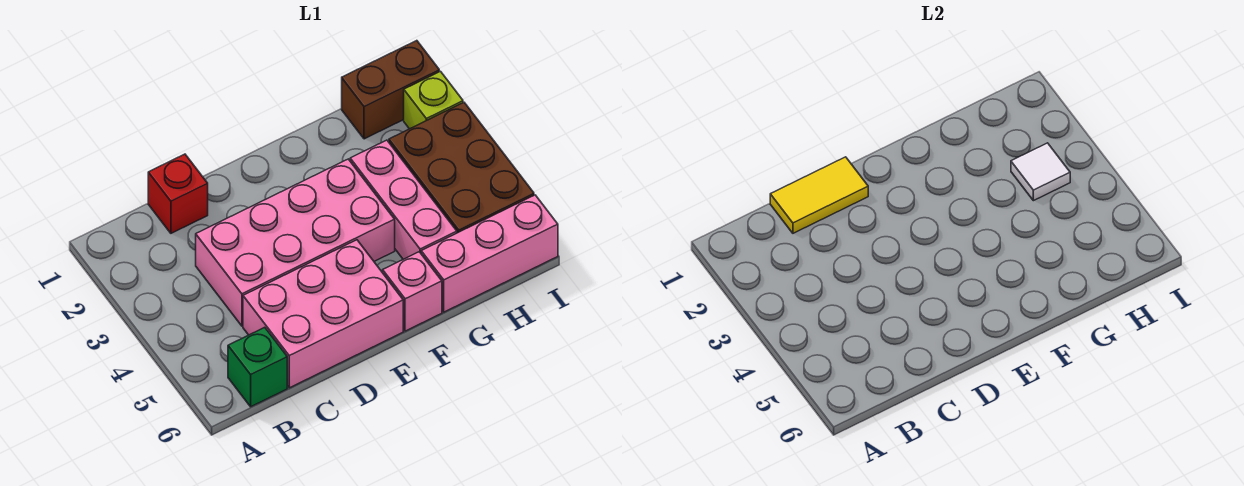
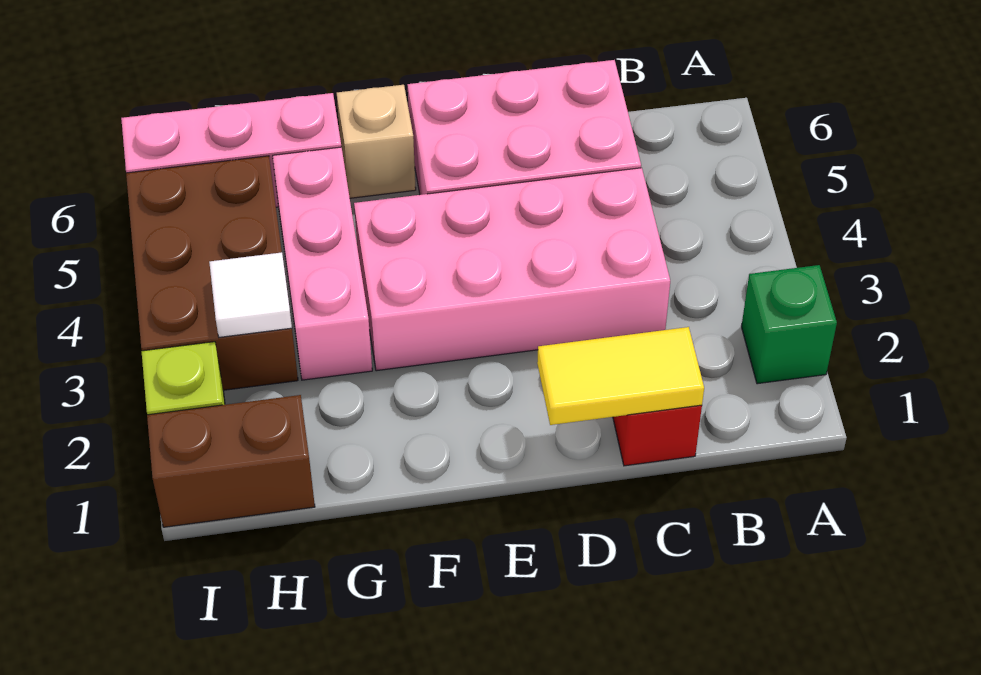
green 1x1 brick [228,327,287,407] -> green 1x1 brick moved to [741,265,837,384]
pink 1x1 brick [383,252,442,331] -> tan 1x1 brick [337,85,416,198]

